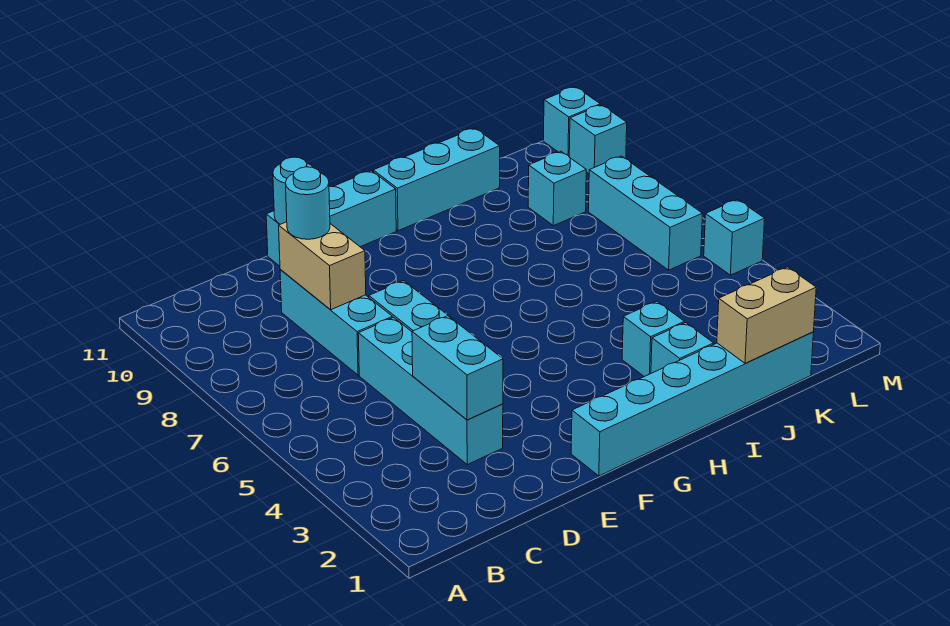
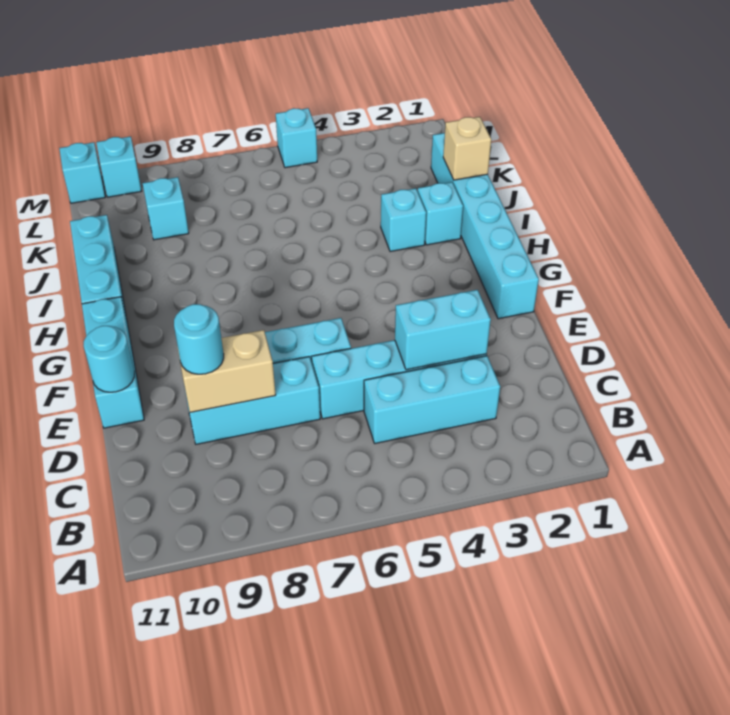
tan 1x2 brick [717,267,816,364] -> tan 1x1 brick [443,117,491,180]
cyan 1x3 brick [588,156,703,270] -> cyan 1x3 brick moved to [364,356,500,443]

